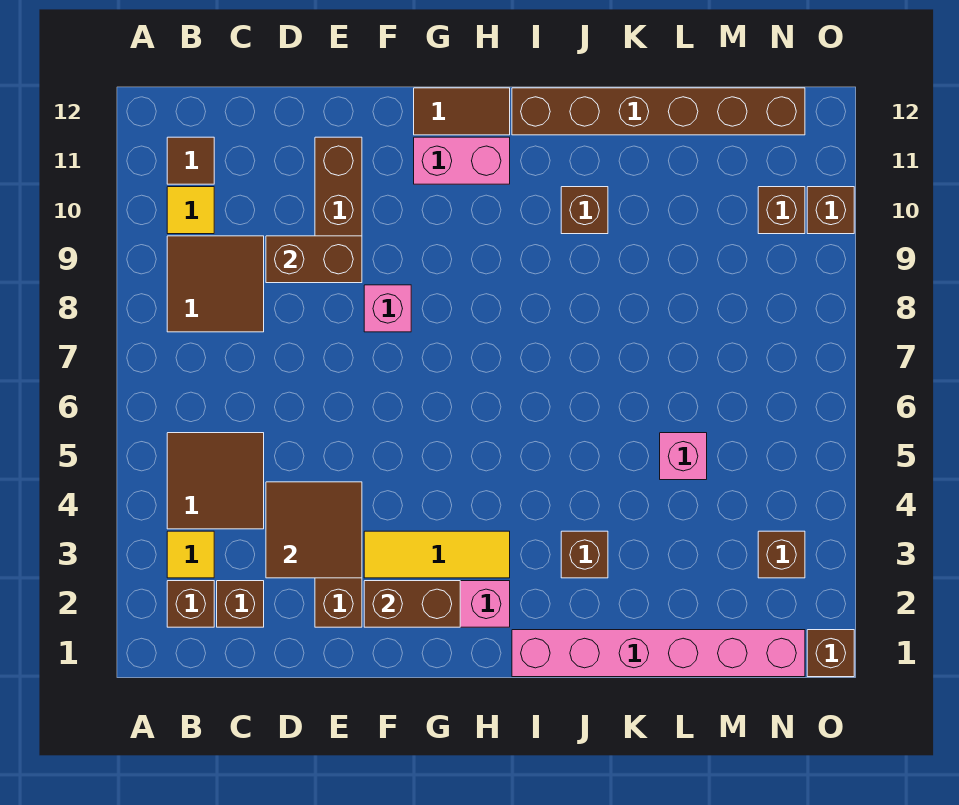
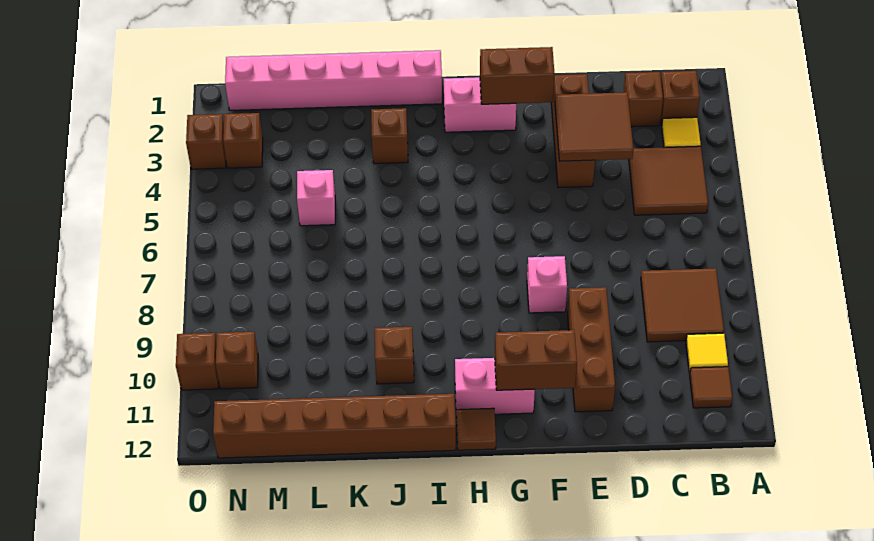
brown 1x2 brick [266,236,362,283] -> brown 1x2 brick moved to [495,330,577,390]
yellow 1x3 tile [364,531,510,578] -> none
brown 1x2 tile [414,88,510,135] -> brown 1x1 tile [456,408,496,450]
brown 1x1 brick [807,630,854,677] -> brown 1x1 brick moved to [186,114,226,169]

